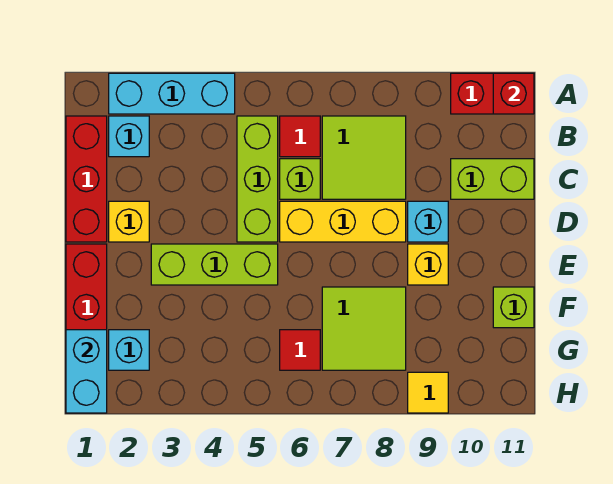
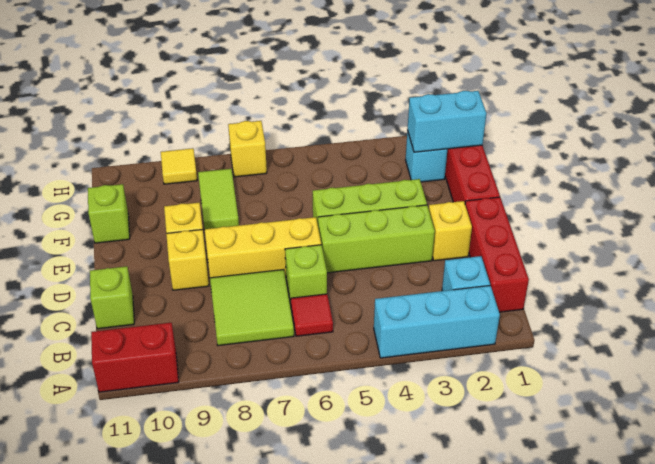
red 1x1 brick [493,73,534,114] -> none
lime 1x3 brick [237,116,278,242] -> lime 1x3 brick turned to [318,205,435,273]
lime 1x2 brick [451,159,534,199] -> lime 1x1 brick [90,266,134,329]
cyan 1x1 brick [408,201,448,242] -> yellow 1x1 brick [166,229,209,290]
lime 2x2 tile [322,287,406,370] -> lime 1x2 tile [198,169,239,230]
cyan 1x2 brick [66,330,107,413] -> cyan 1x2 brick turned to [407,91,486,152]
red 1x1 tile [280,330,320,370] -> none
none -> yellow 1x1 brick [228,121,267,177]

